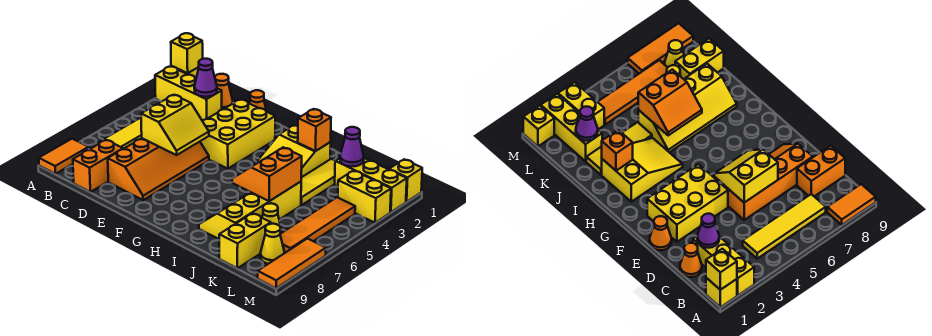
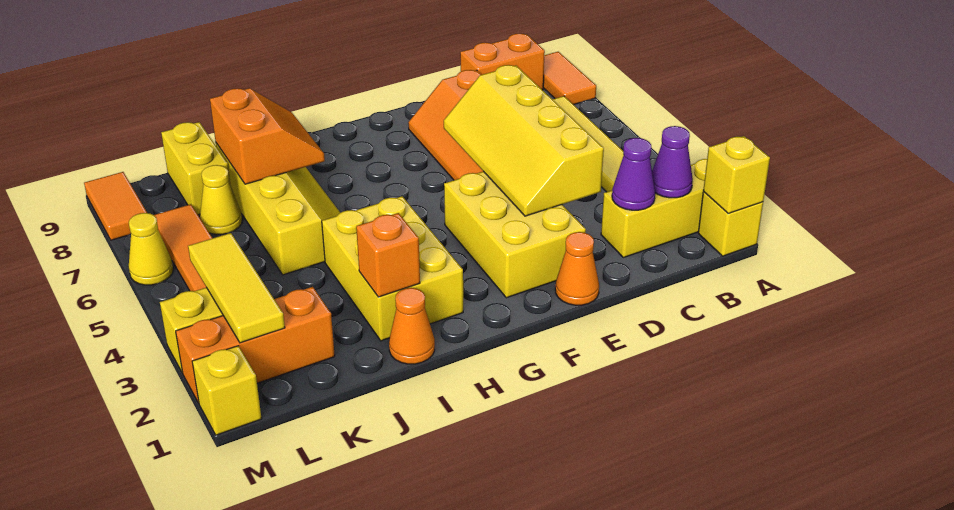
orange 1x1 cone [215,74,233,110] -> orange 1x1 cone moved to [389,288,435,364]
orange 1x2 brick [73,140,123,192] -> orange 1x2 brick turned to [460,33,545,90]
yellow 2x2 slope [141,95,209,155] -> yellow 2x4 slope [444,65,604,216]
yellow 2x3 slope [255,125,331,178] -> yellow 2x3 brick [322,196,463,341]
orange 2x2 slope [232,147,302,201] -> orange 2x2 slope moved to [210,88,325,184]
yellow 1x3 tile [301,159,335,205] -> yellow 1x3 tile moved to [188,233,285,343]
yellow 1x3 brick [335,158,407,212] -> orange 1x3 brick [176,287,335,403]
purple 1x1 cone [340,127,364,167] -> purple 1x1 cone moved to [652,126,693,198]
yellow 1x1 cone [260,224,285,264] -> yellow 1x1 cone moved to [129,213,173,285]
orange 1x3 tile [258,239,326,288] -> orange 1x2 tile [84,172,147,240]

